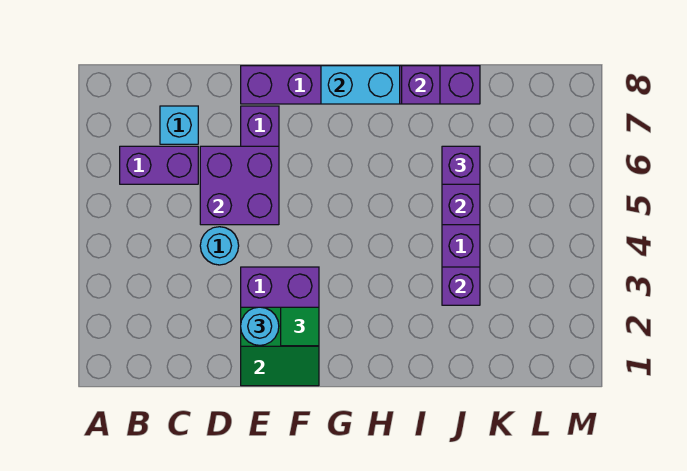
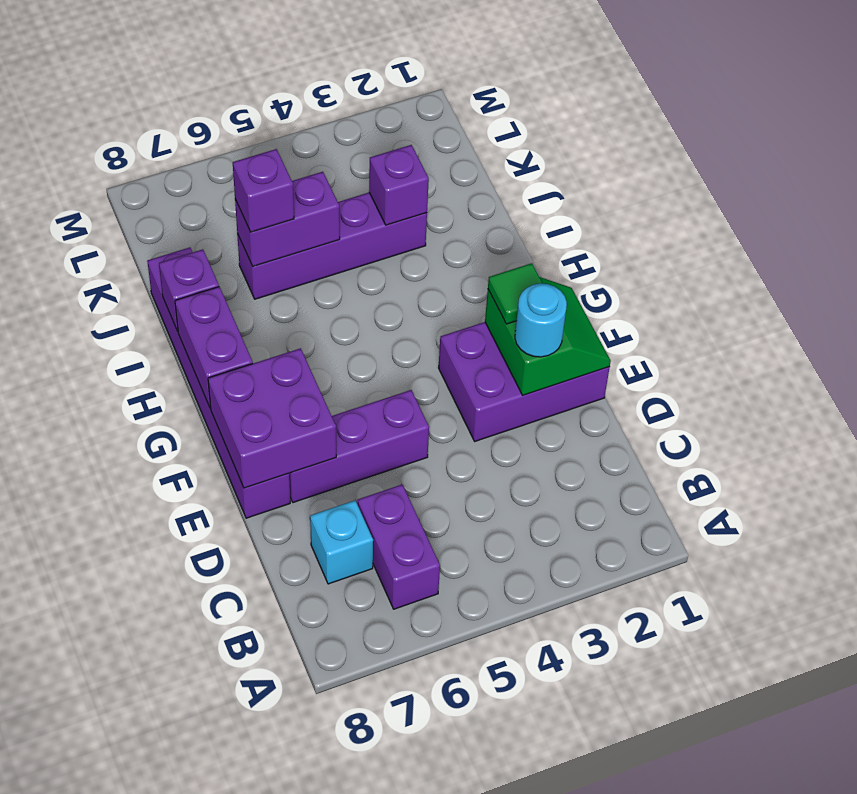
cyan 1x1 round brick [200,227,239,265] -> none
purple 2x2 brick [200,146,279,225] -> purple 2x2 brick moved to [208,348,336,488]
cyan 1x2 brick [321,66,400,104] -> purple 1x2 brick [175,287,253,408]

